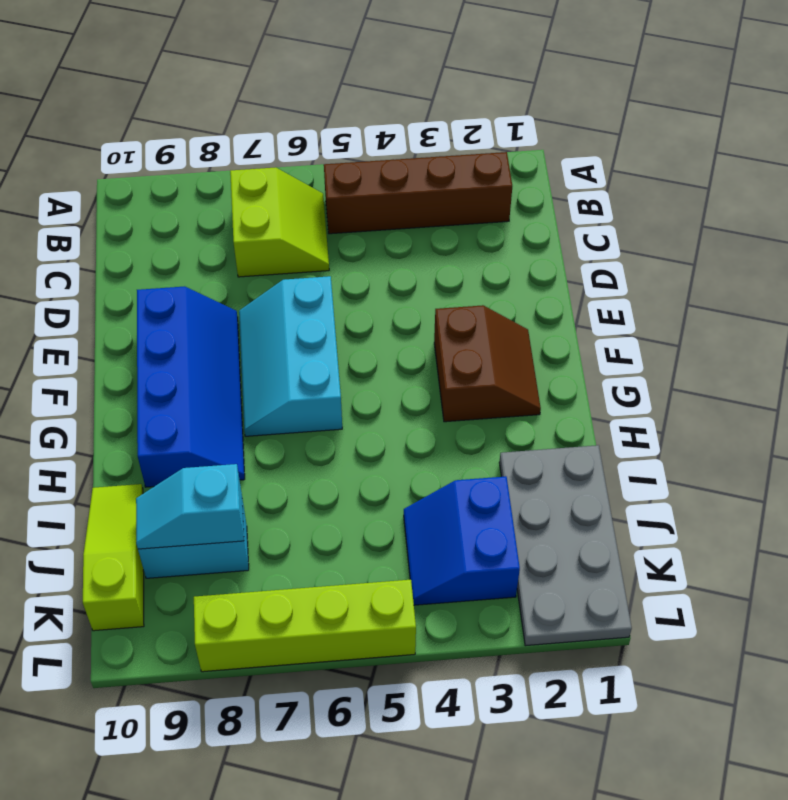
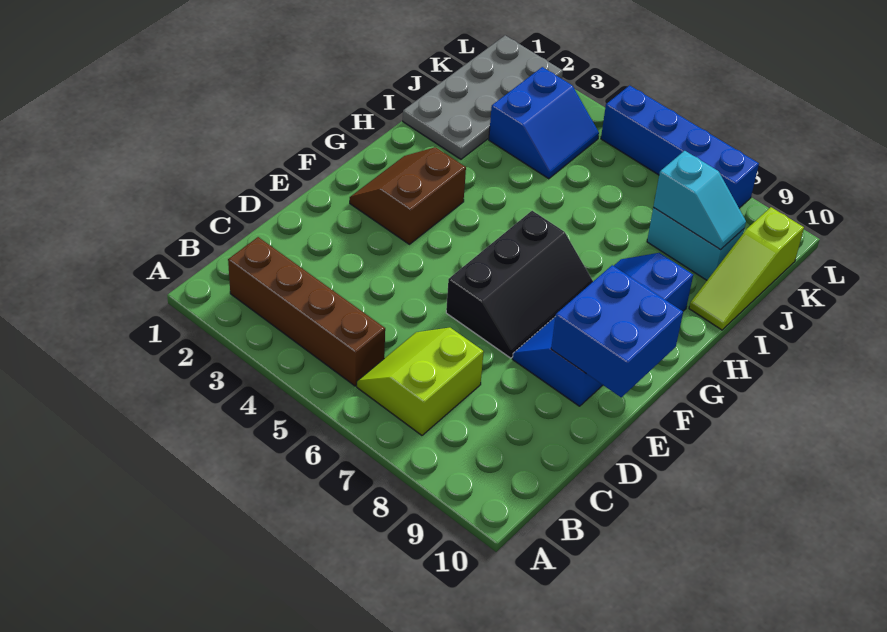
cyan 2x3 slope [239,276,342,436] -> black 2x3 slope [446,211,593,358]
none -> blue 2x2 brick [551,265,683,397]
lime 1x4 brick [194,580,416,672] -> blue 1x4 brick [601,85,759,208]

